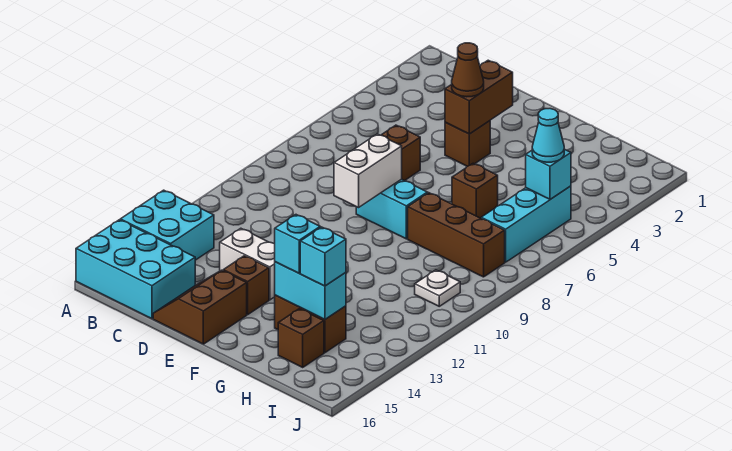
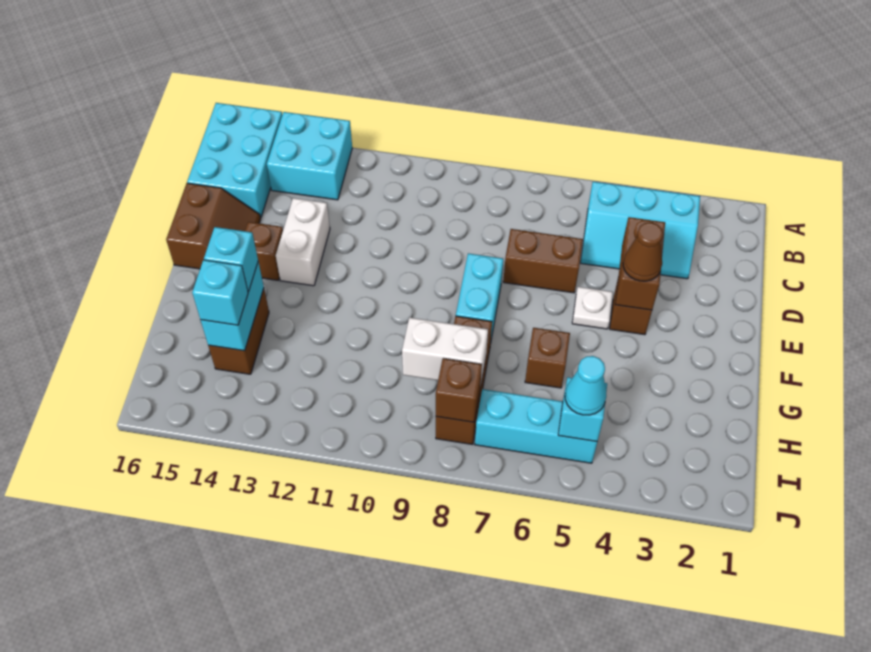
none -> cyan 2x3 slope [581,182,700,279]
brown 2x2 slope [153,270,247,344] -> brown 2x2 slope turned to [166,183,261,269]
brown 1x2 brick [445,60,513,134] -> brown 1x2 brick turned to [615,217,665,310]
white 1x2 brick [334,134,402,208] -> white 1x2 brick moved to [402,317,488,387]
brown 1x1 brick [278,309,324,367] -> brown 1x1 brick moved to [436,358,482,422]
white 1x1 plate [415,270,460,306] -> white 1x1 plate moved to [572,287,613,329]

